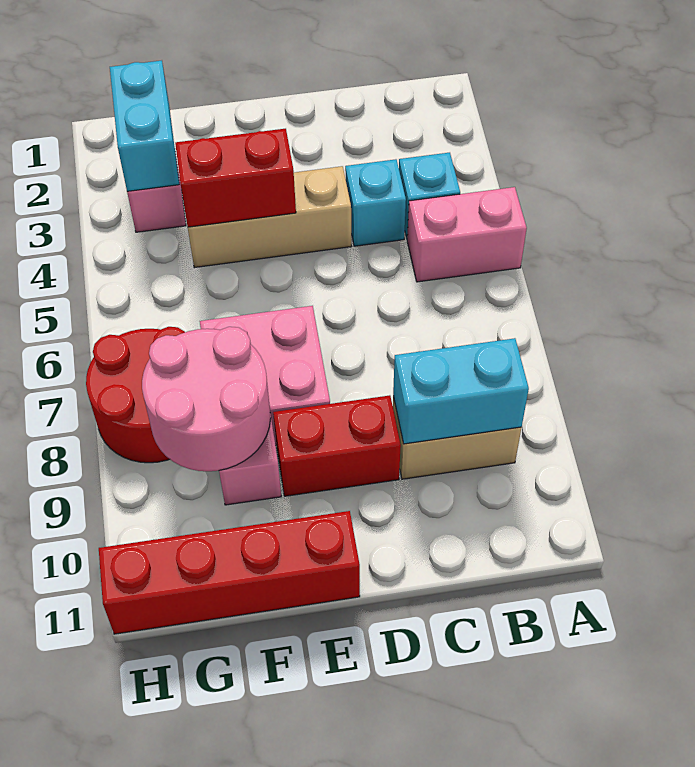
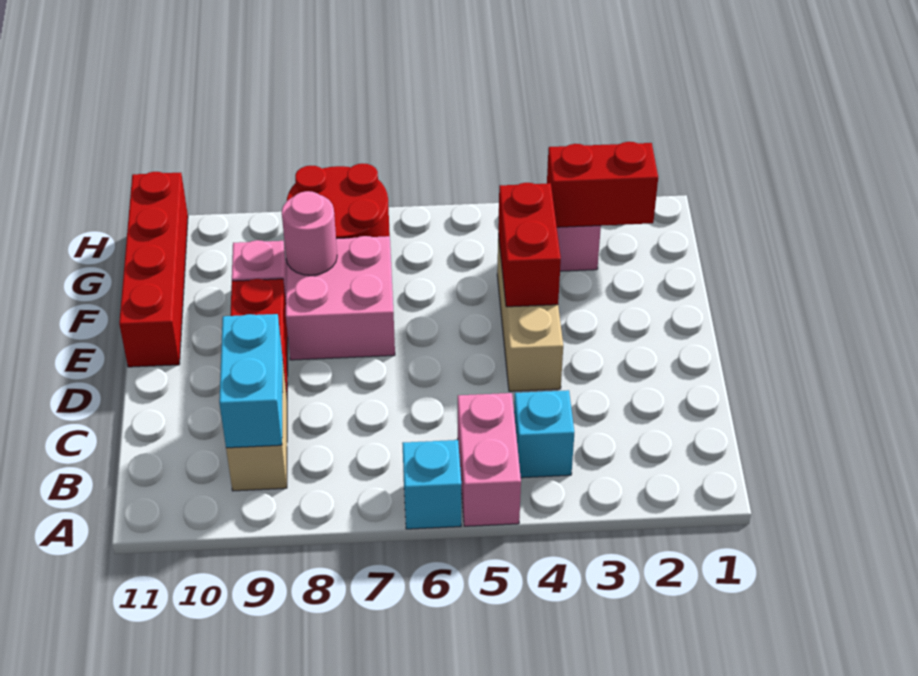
cyan 1x1 brick [345,159,406,246] -> cyan 1x1 brick moved to [402,440,461,529]
pink 2x2 round brick [142,327,271,471] -> pink 1x1 round brick [282,191,337,275]
cyan 1x2 brick [110,61,179,191] -> red 1x2 brick [547,142,658,227]

